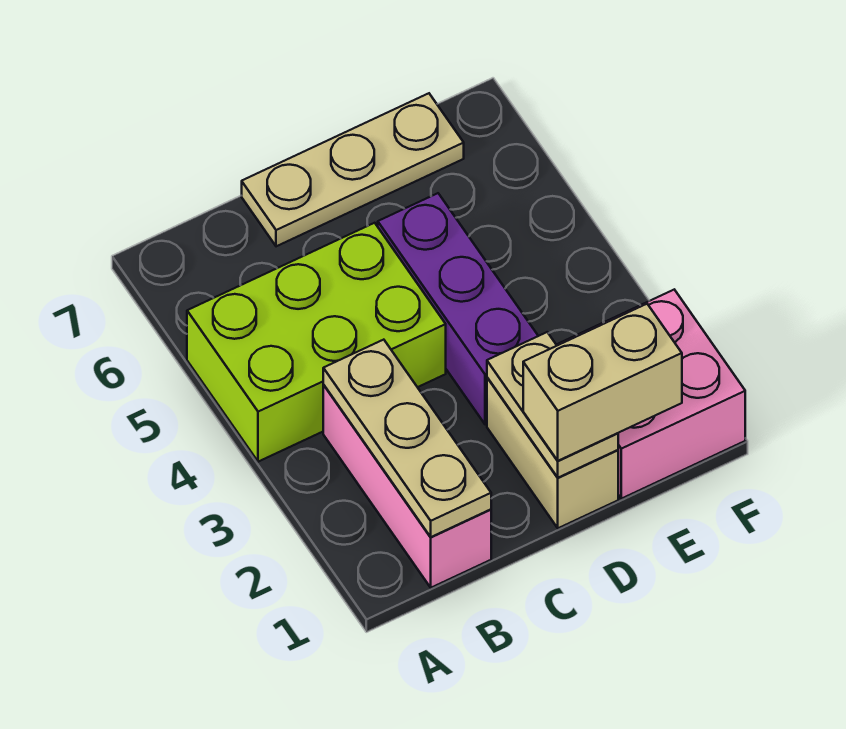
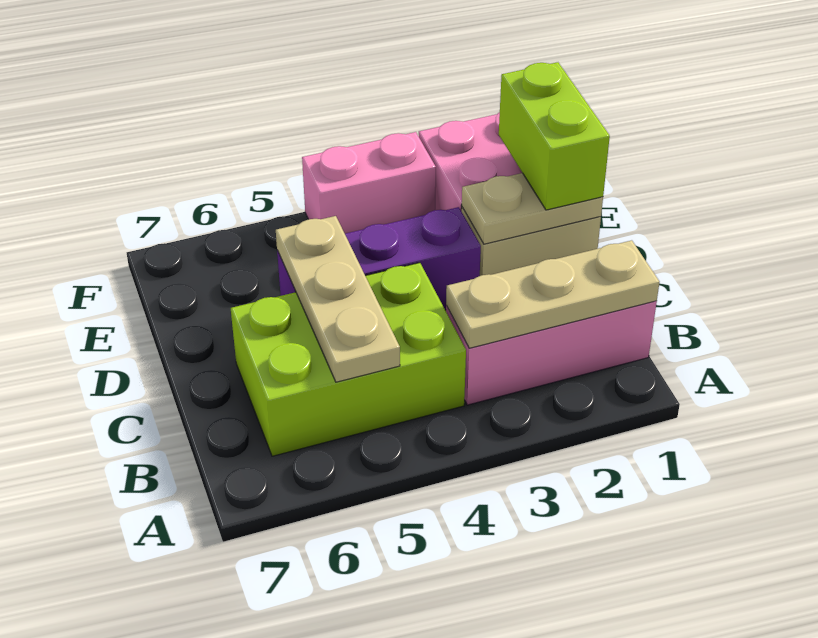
lime 2x3 brick [187,223,446,462] -> lime 2x3 brick turned to [231,263,466,456]
tan 1x3 plate [242,93,464,246] -> tan 1x3 plate moved to [276,216,400,382]
tan 1x2 brick [523,304,682,461] -> lime 1x2 brick [499,62,610,210]
none -> pink 1x2 brick [302,132,436,233]

